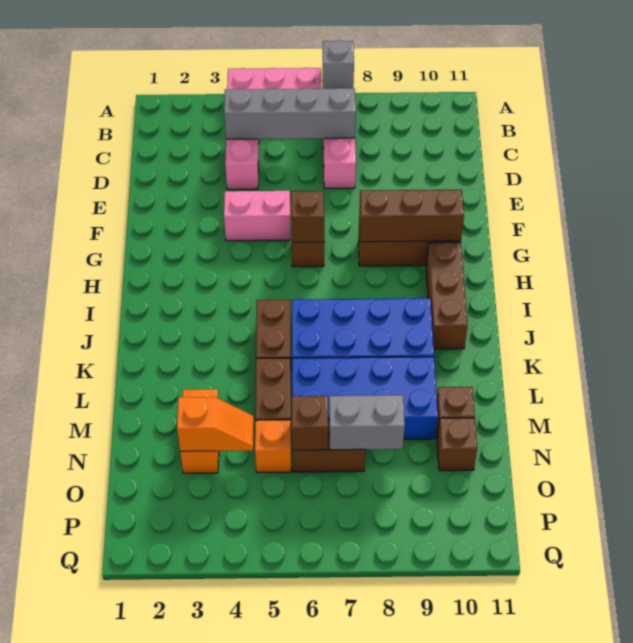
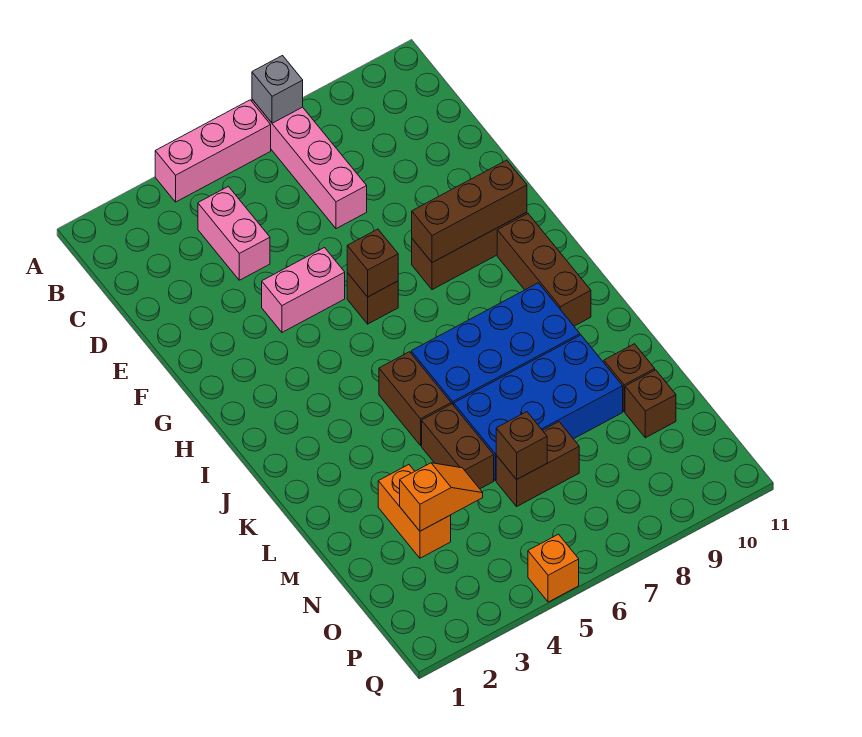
grey 1x4 brick [224,88,356,139] -> none
orange 1x1 brick [255,420,291,473] -> orange 1x1 brick moved to [528,534,579,602]
grey 1x2 brick [329,395,405,450] -> none

